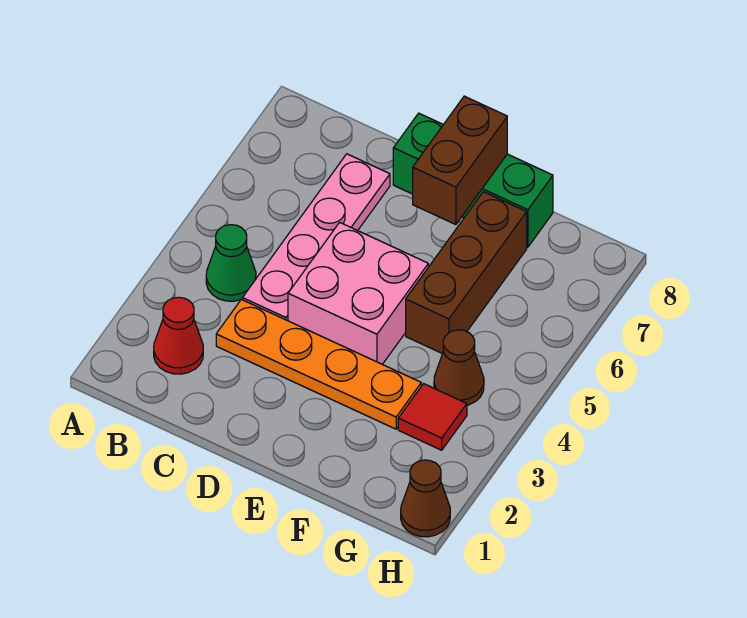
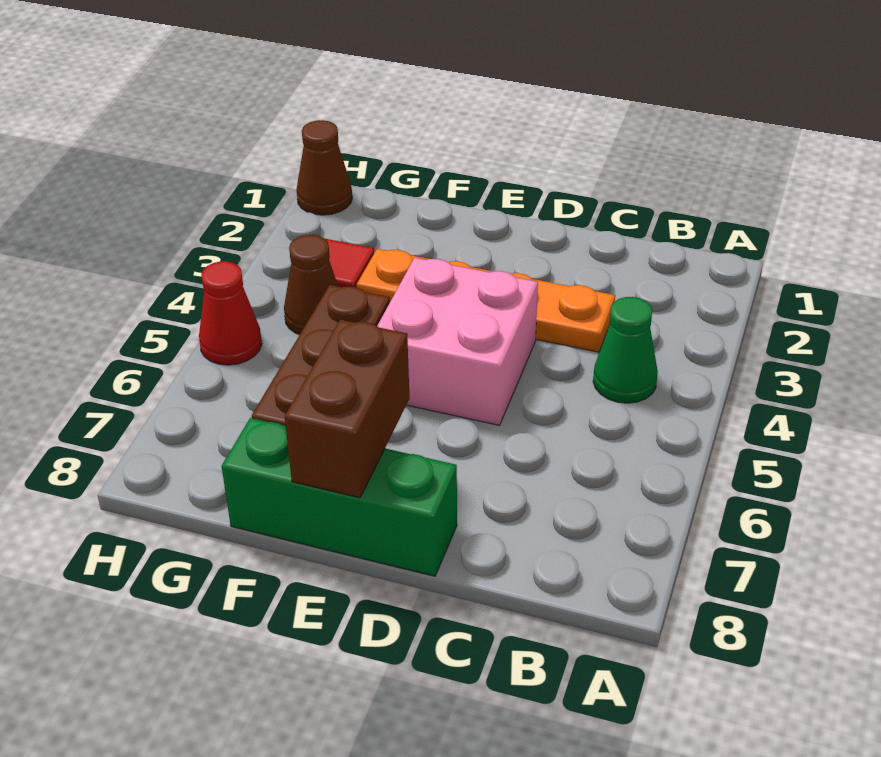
red 1x1 cone [154,297,203,374] -> red 1x1 cone moved to [199,261,262,365]
pink 1x4 plate [243,154,390,321] -> none

